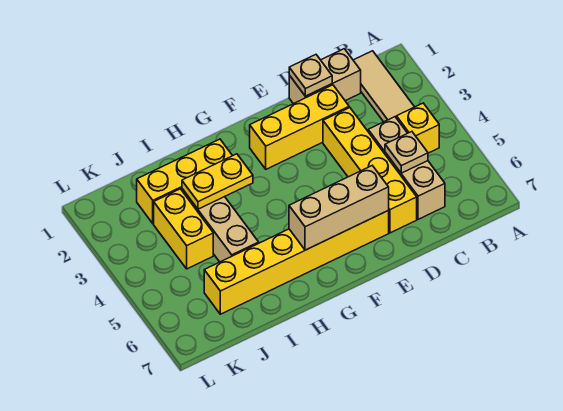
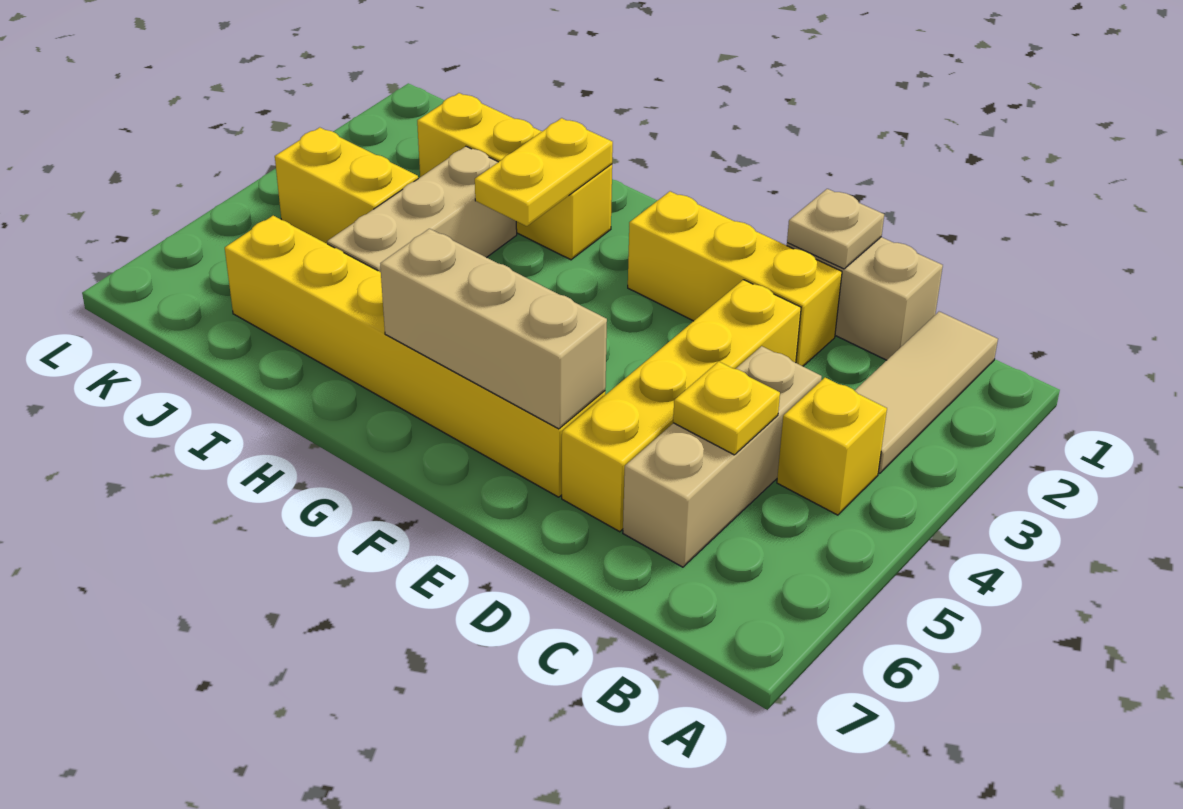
tan 1x1 plate [385,132,428,173] -> yellow 1x1 plate [673,361,780,455]
yellow 1x2 plate [182,154,253,209] -> yellow 1x2 plate turned to [475,118,613,226]
yellow 1x2 brick [154,189,213,269] -> yellow 1x2 brick turned to [275,127,418,244]

